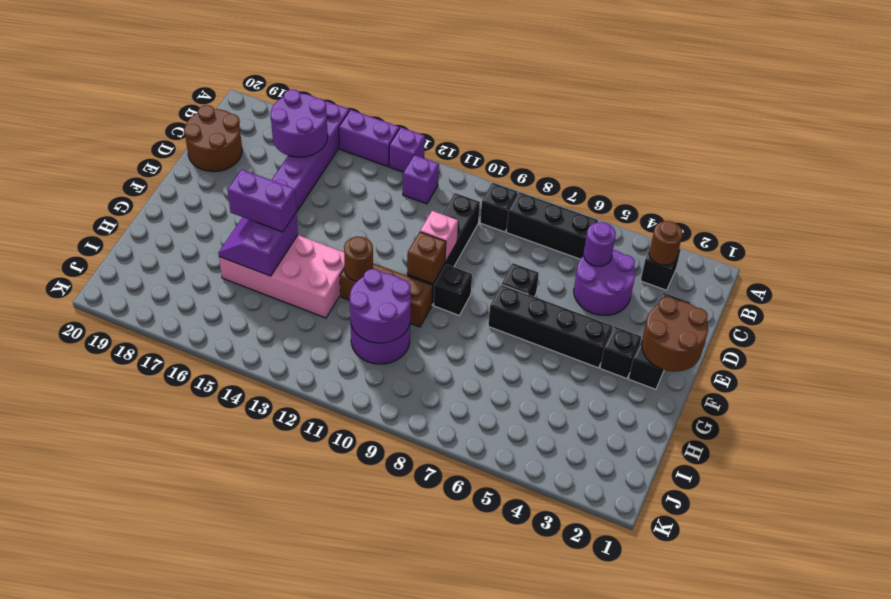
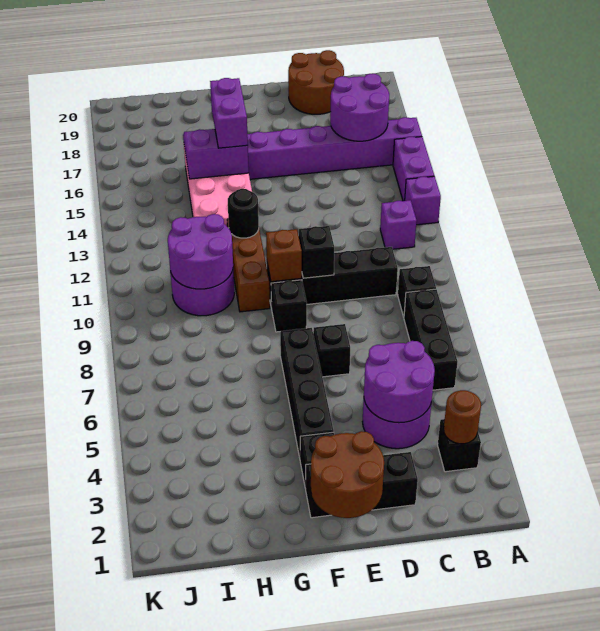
purple 1x1 round brick [584,222,616,266] -> purple 2x2 round brick [364,341,435,423]
pink 1x1 brick [420,211,458,262] -> black 1x1 brick [299,226,334,278]
brown 1x1 round brick [344,237,373,281] -> black 1x1 round brick [228,189,259,238]

